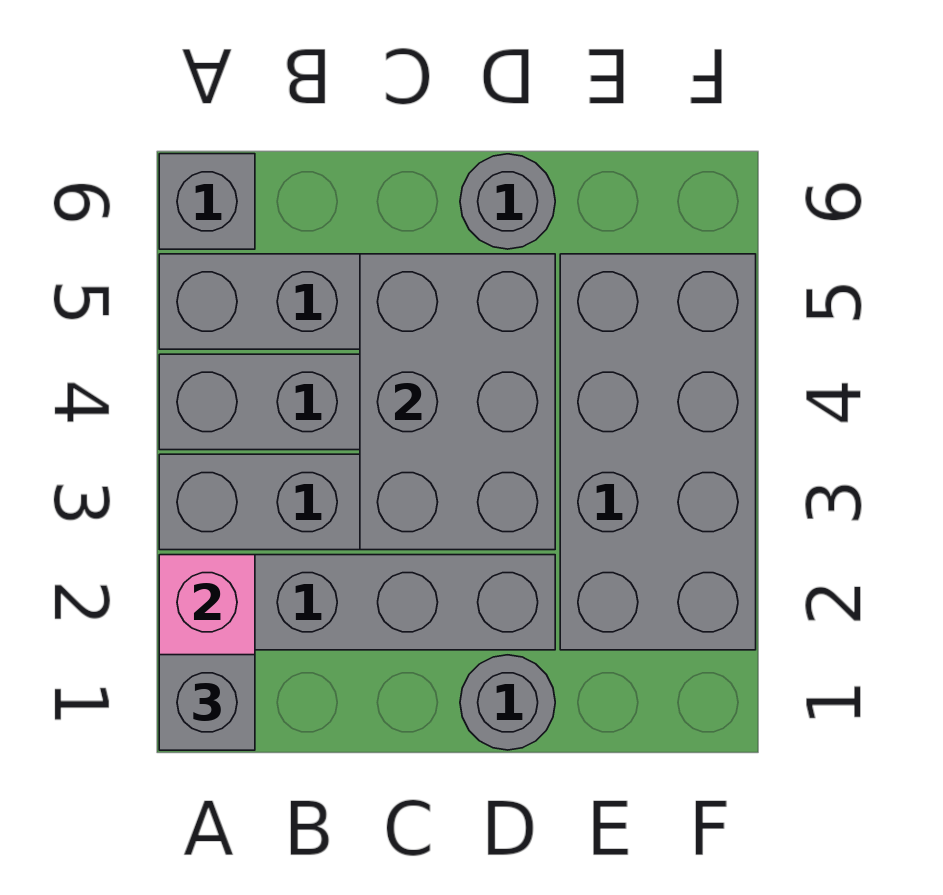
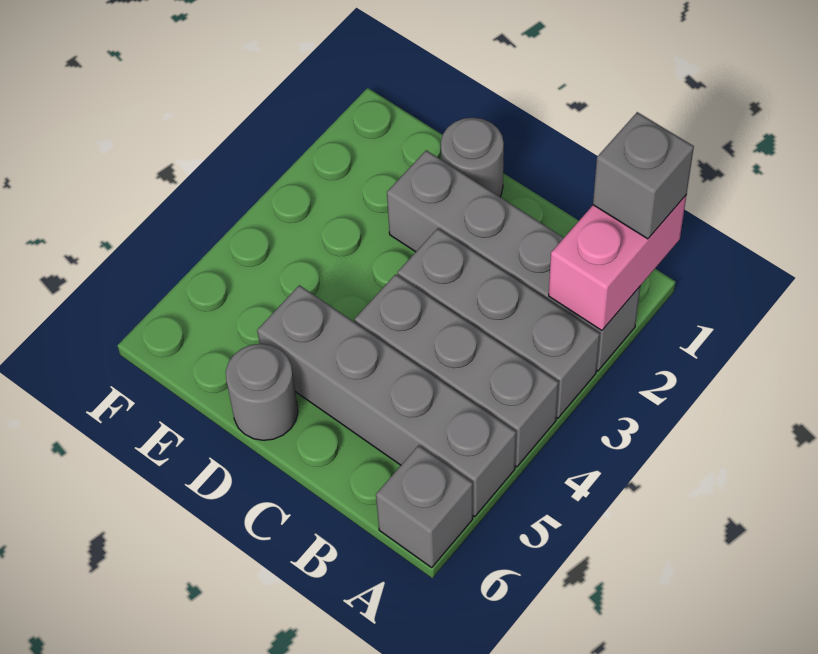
grey 2x3 brick [360,254,555,550] -> none
grey 2x4 brick [560,254,756,650] -> none

